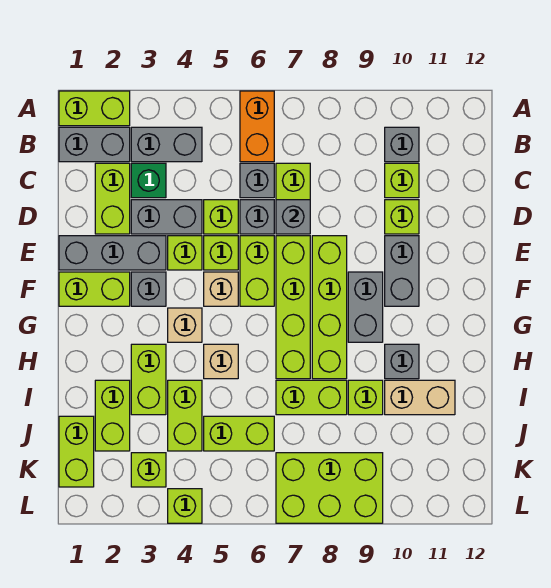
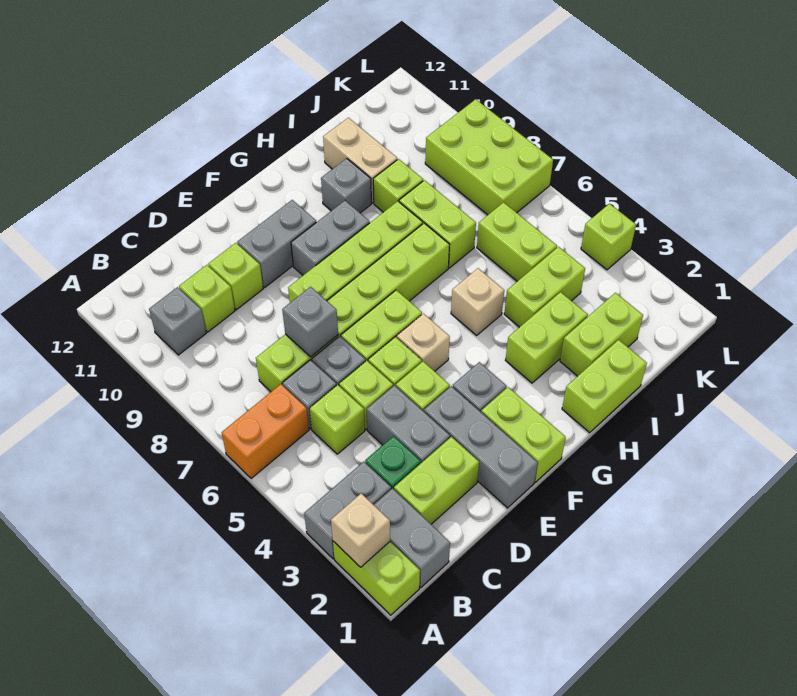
grey 1x2 brick [131,127,202,162] -> grey 1x2 brick turned to [304,462,391,559]
tan 1x1 brick [168,308,202,342] -> tan 1x1 brick moved to [331,494,390,567]
lime 1x2 brick [59,416,94,487] -> lime 1x2 brick moved to [562,340,647,433]
lime 1x1 brick [131,453,166,487] -> lime 1x1 brick moved to [309,385,365,454]

